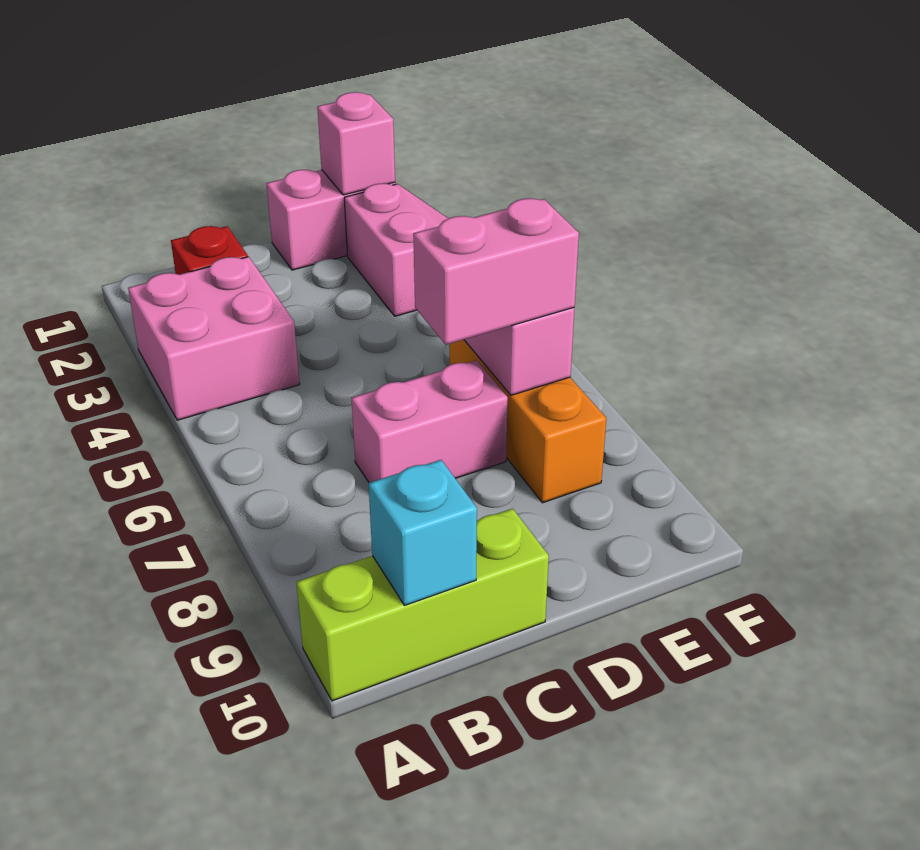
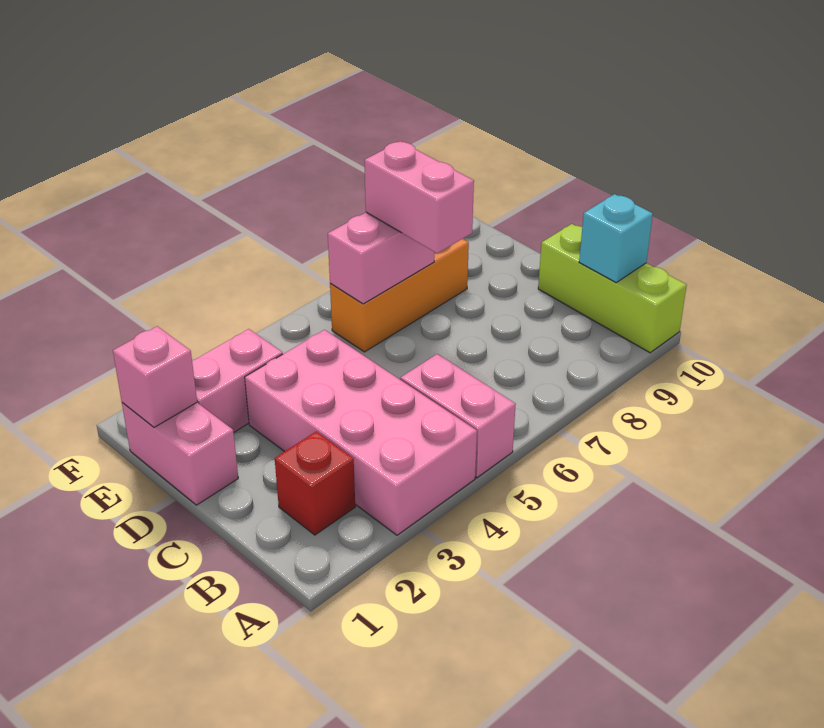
pink 2x2 brick [128,257,300,420] -> pink 2x4 brick [245,330,477,535]
pink 1x2 brick [351,360,508,483] -> pink 1x2 brick moved to [400,354,516,478]

